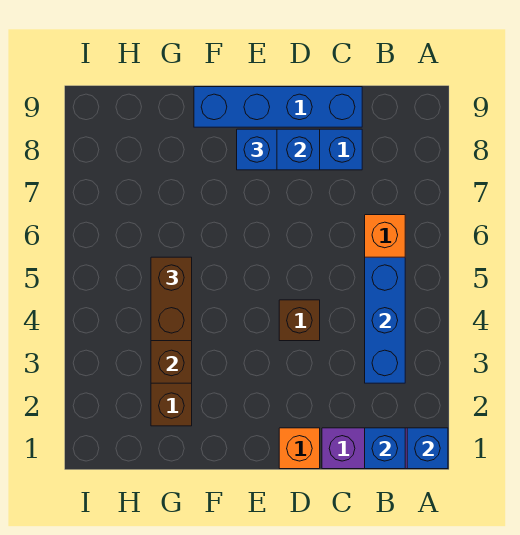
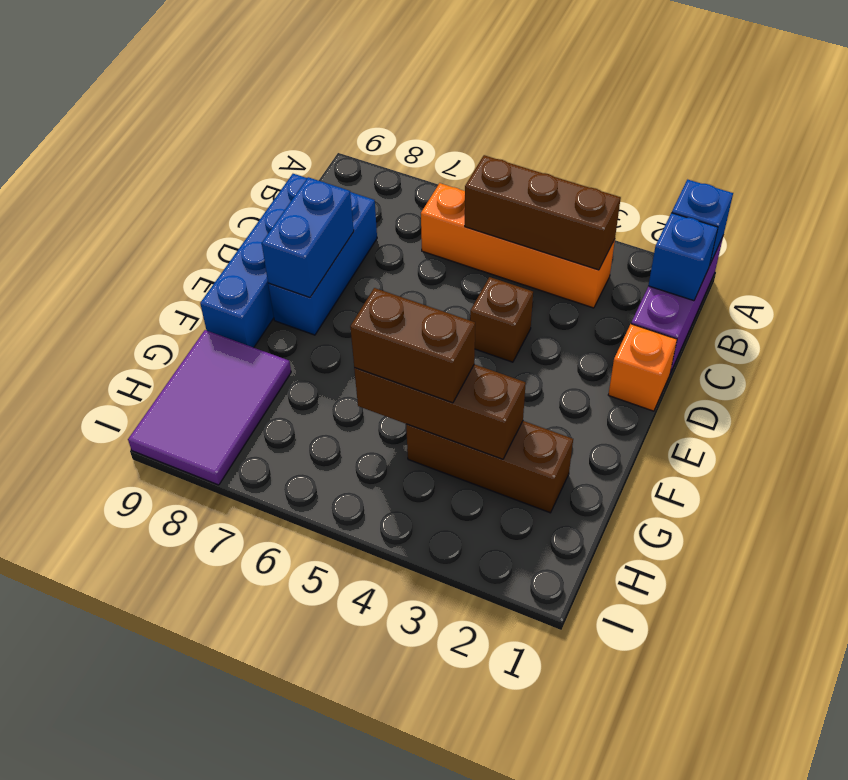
blue 1x3 brick [365,257,405,383] -> brown 1x3 brick [465,155,621,270]
blue 1x1 brick [237,129,277,170] -> none
none -> purple 2x3 tile [128,330,291,485]

